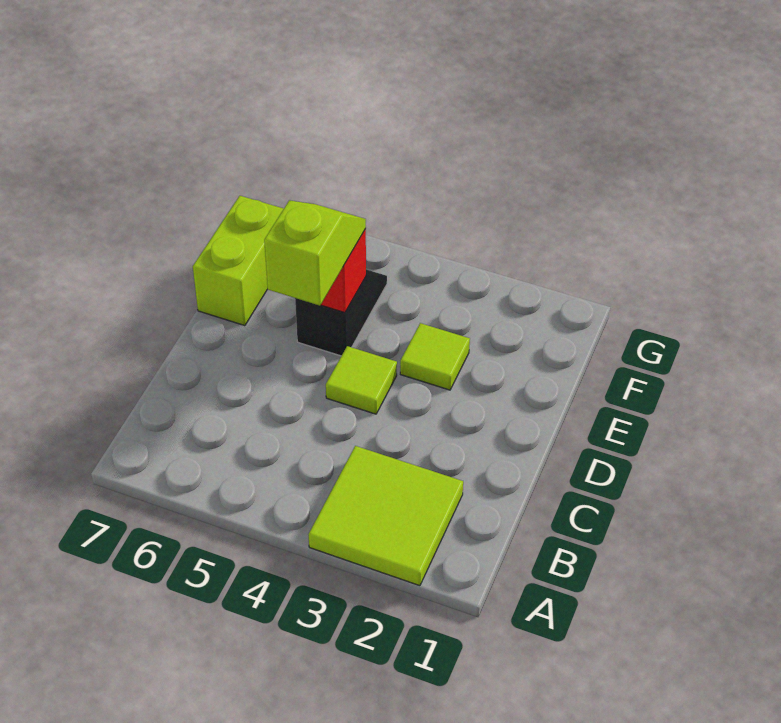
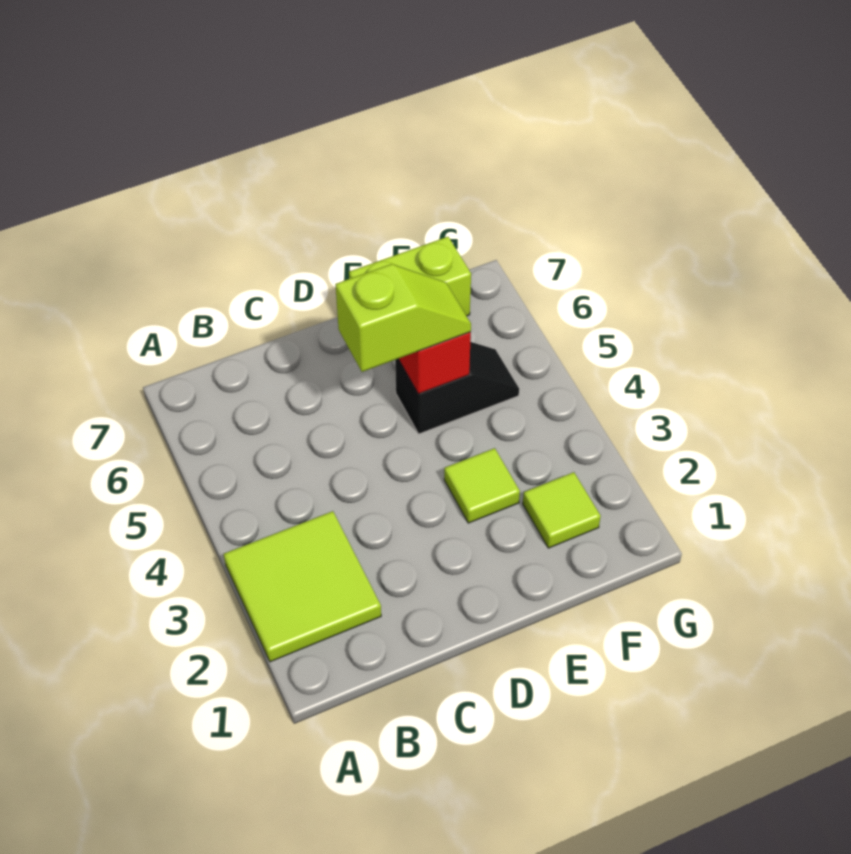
lime 1x1 tile [326,346,397,414] -> lime 1x1 tile moved to [523,472,601,548]

